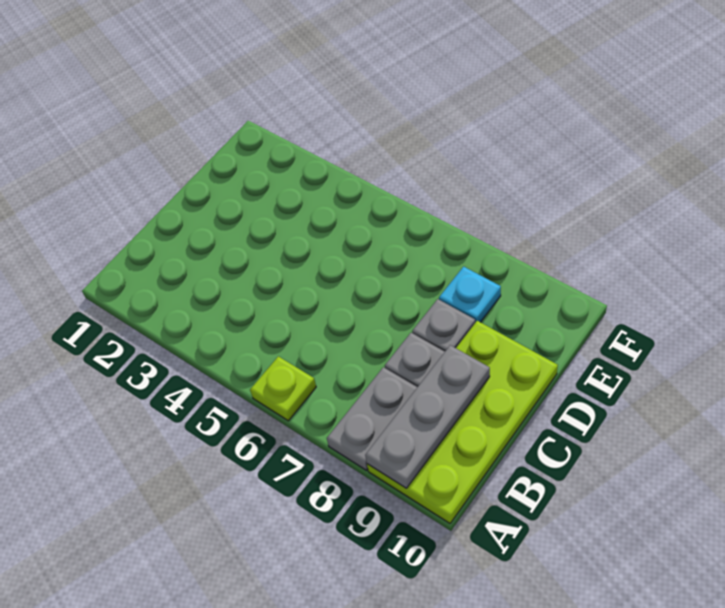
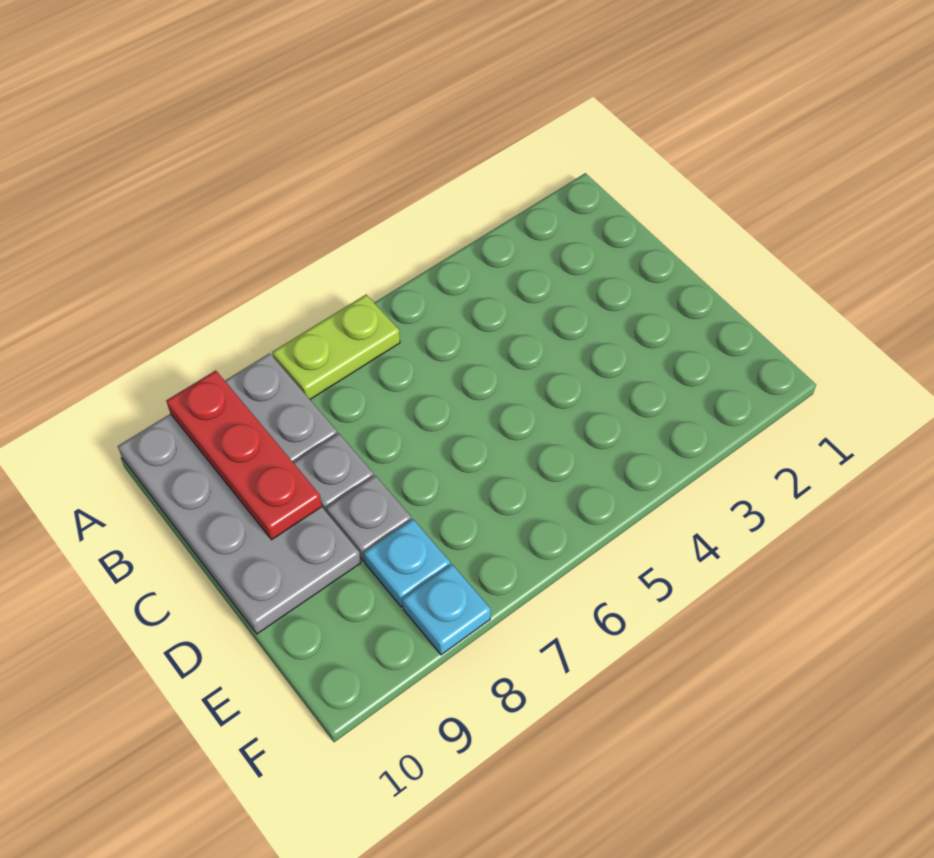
lime 1x1 plate [250,356,316,421] -> lime 1x2 plate [272,295,400,399]
lime 2x4 plate [367,321,558,523] -> grey 2x4 plate [118,414,361,634]
grey 1x3 plate [365,345,490,488] -> red 1x3 plate [166,371,322,540]
none -> cyan 1x1 plate [402,564,491,655]

